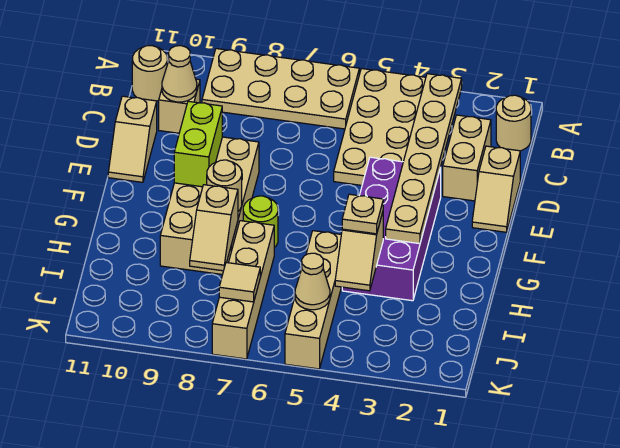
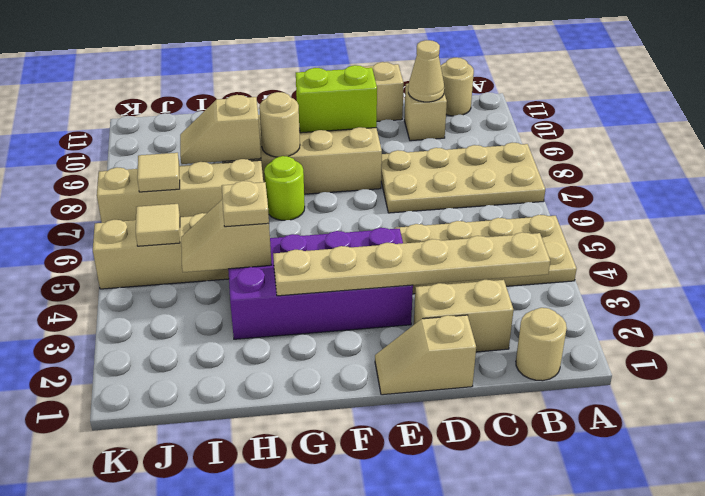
tan 2x4 plate [202,49,359,129] -> tan 2x4 plate turned to [381,142,545,213]
tan 1x1 cone [295,253,330,310] -> tan 1x1 tile [136,204,180,246]

